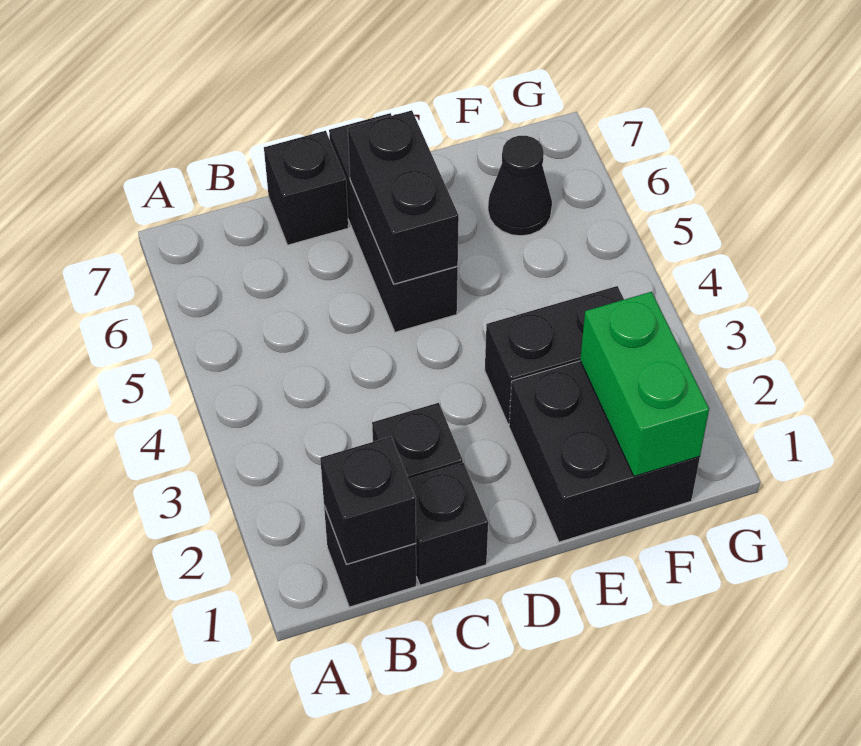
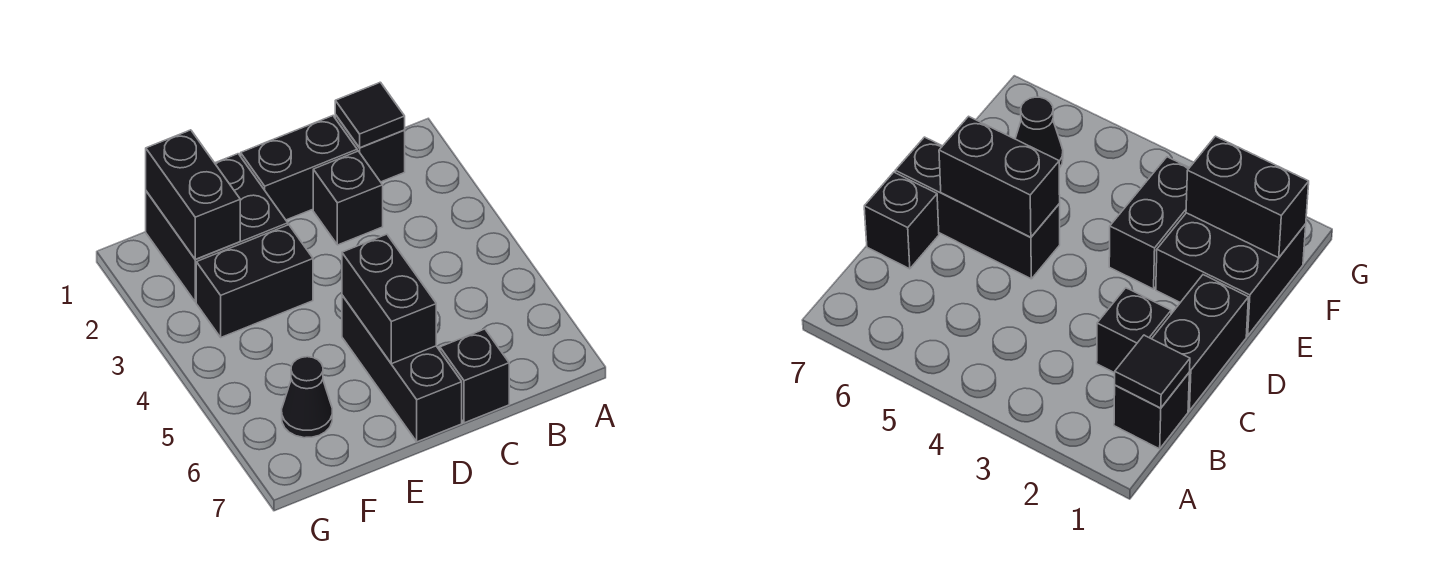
black 1x1 brick [320,437,416,564] -> black 1x1 tile [335,82,405,148]
black 1x1 brick [408,463,488,585] -> black 1x2 brick [241,116,357,220]
green 1x2 brick [580,292,709,476] -> black 1x2 brick [146,130,240,259]

